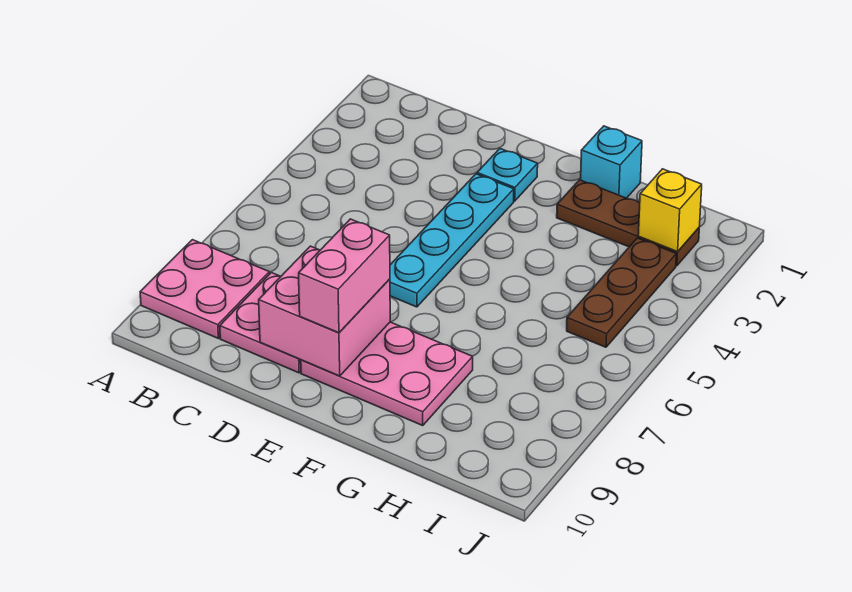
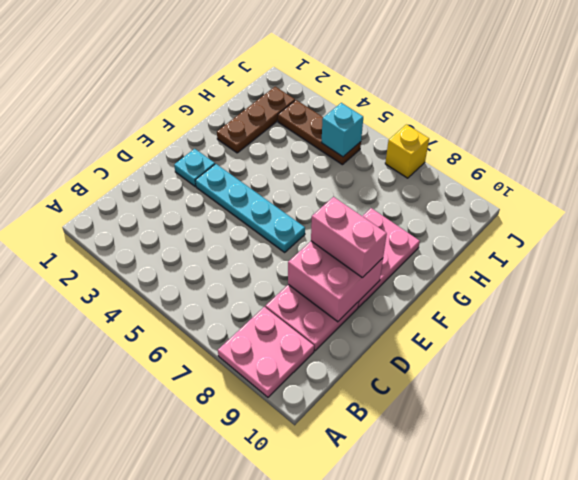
cyan 1x1 brick [581,126,642,198] -> cyan 1x1 brick moved to [321,103,363,157]
yellow 1x1 brick [638,169,702,252] -> yellow 1x1 brick moved to [385,124,429,178]

